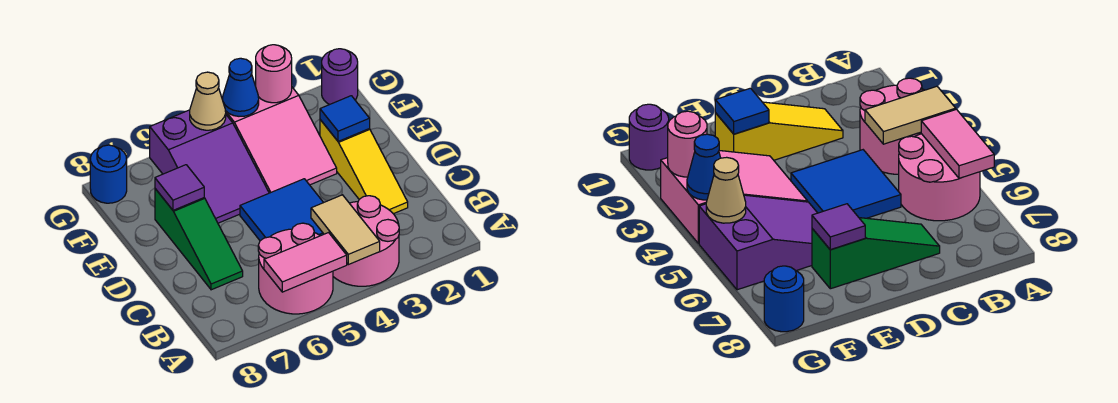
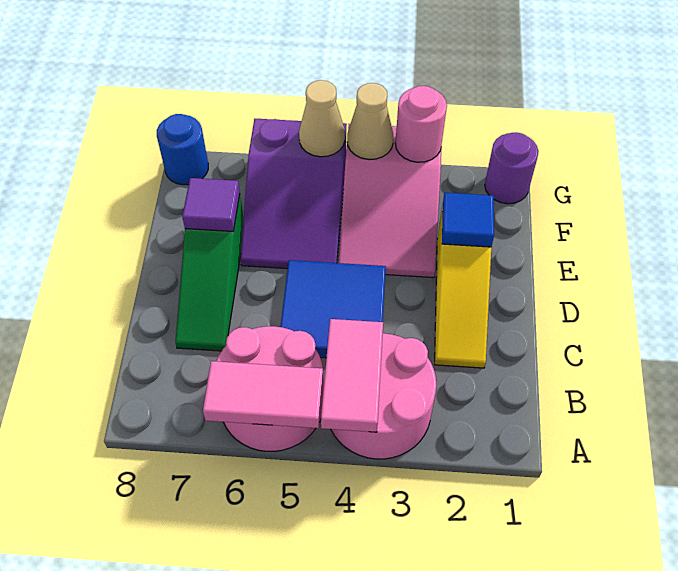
tan 1x2 tile [311,195,380,265] -> pink 1x2 tile [321,319,383,432]
blue 1x1 cone [223,58,259,116] -> tan 1x1 cone [347,83,394,159]

